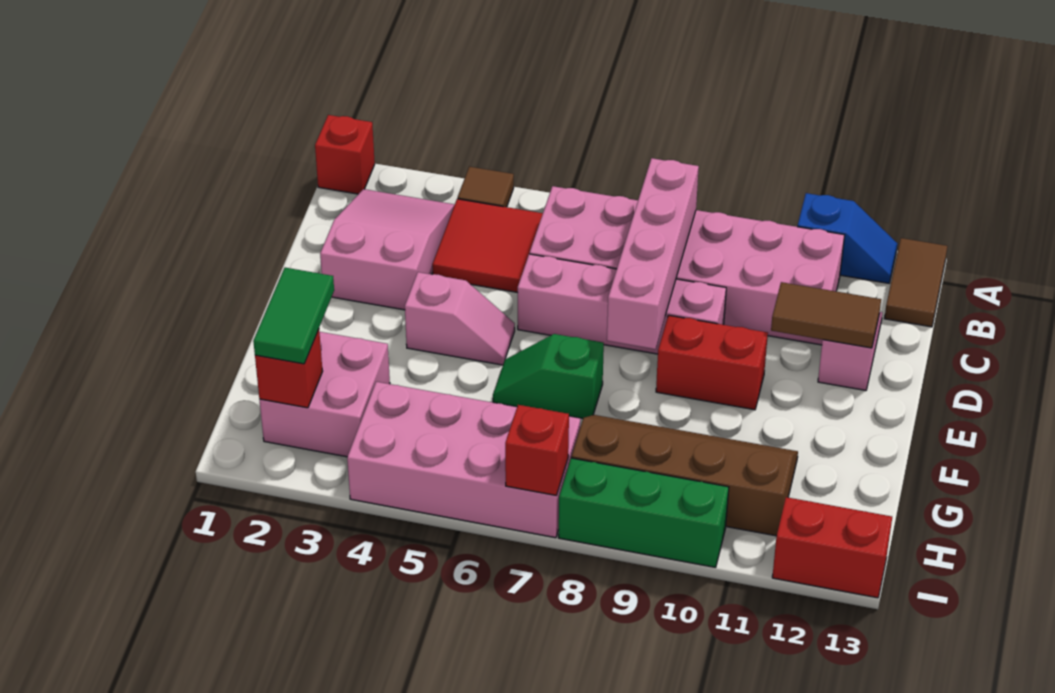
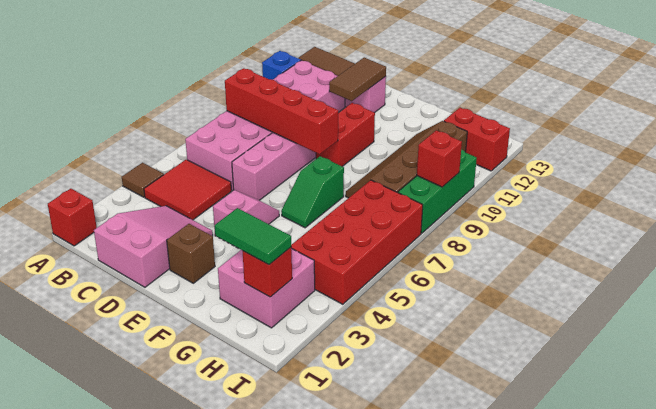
pink 2x3 slope [320,189,455,310] -> pink 2x3 slope turned to [94,206,213,287]
pink 1x4 brick [607,158,699,349] -> red 1x4 brick [225,68,339,154]
none -> brown 1x1 brick [167,224,215,283]
pink 2x4 brick [347,382,580,538] -> red 2x4 brick [291,180,423,304]
red 1x1 brick [505,405,569,496] -> red 1x1 brick moved to [417,130,462,187]
red 1x2 brick [772,497,892,598] -> red 1x2 brick turned to [444,108,510,171]

